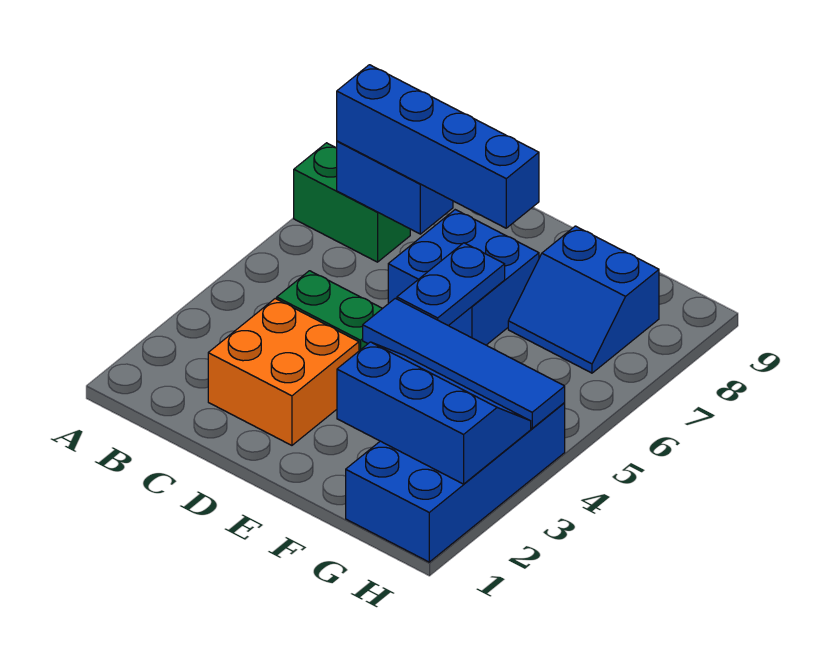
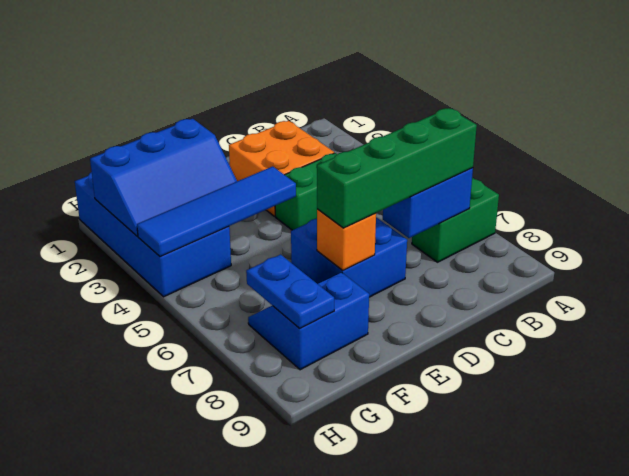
blue 1x4 brick [337,65,539,228] -> green 1x4 brick [317,108,477,228]
blue 1x2 plate [397,243,505,326] -> blue 1x2 plate moved to [246,255,334,328]
none -> orange 1x1 brick [317,209,376,271]

